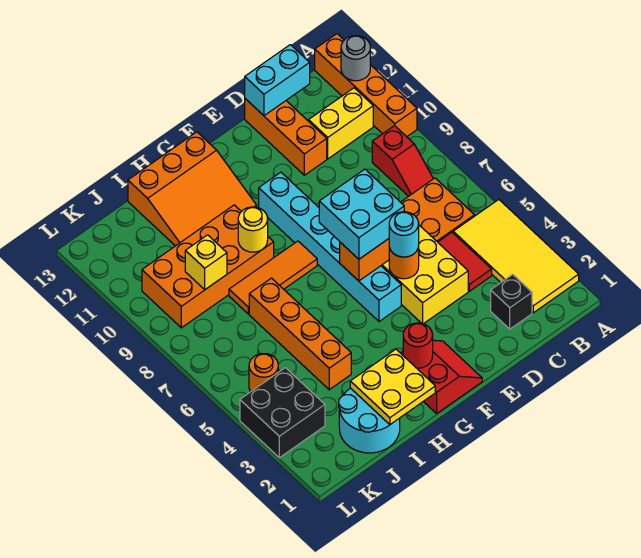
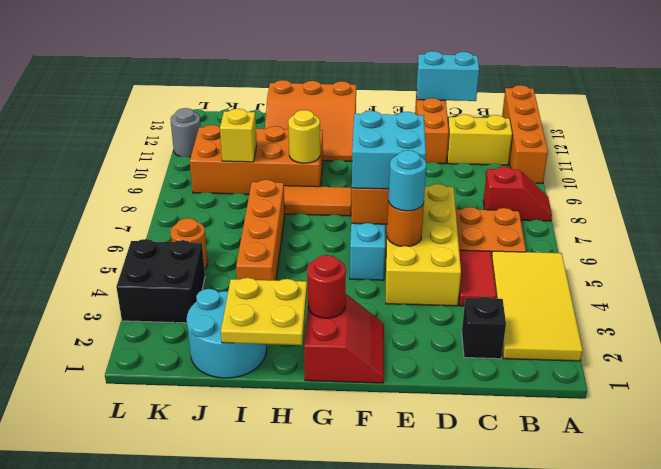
grey 1x1 round brick [341,36,370,81] -> grey 1x1 round brick moved to [171,108,201,157]
red 1x2 slope [372,126,433,196] -> red 1x2 slope turned to [483,167,552,221]

